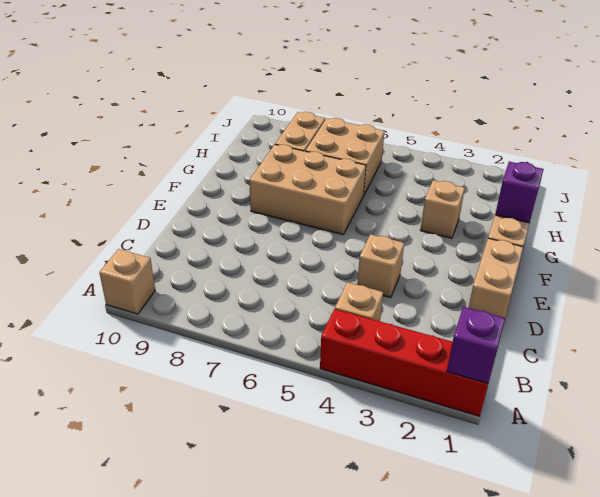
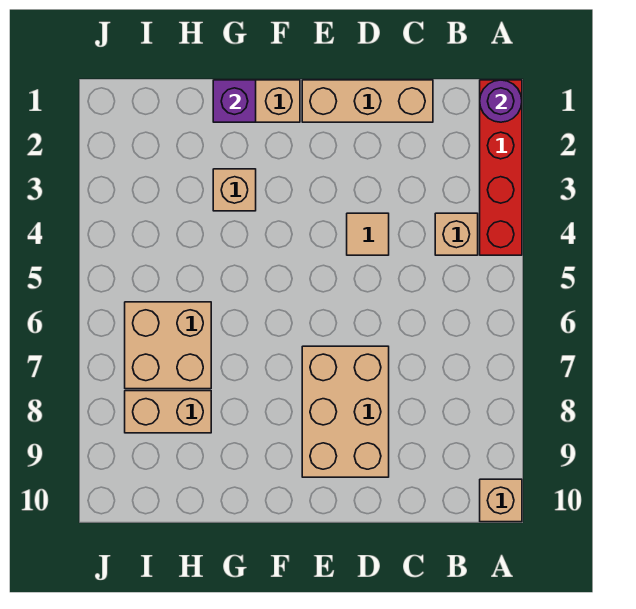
purple 1x1 brick [447,307,505,384] -> purple 1x1 round brick [480,80,522,122]
tan 1x2 brick [468,238,523,318] -> tan 1x3 brick [302,80,433,122]
tan 1x1 brick [357,234,404,298] -> tan 1x1 tile [347,213,389,255]
tan 2x3 brick [249,145,366,234] -> tan 2x3 brick moved to [302,346,389,477]

